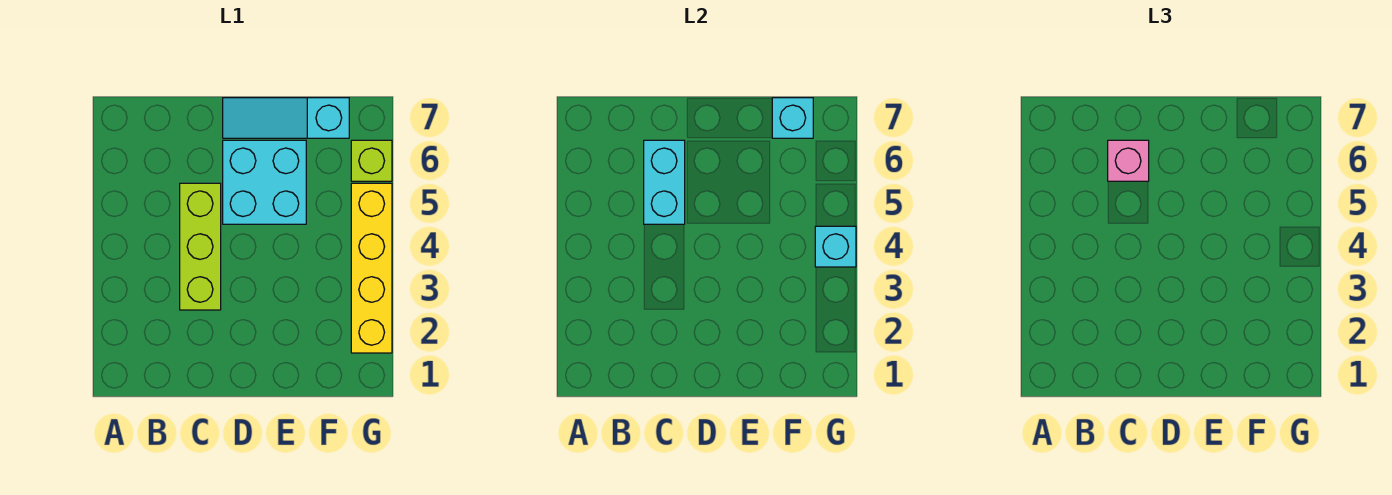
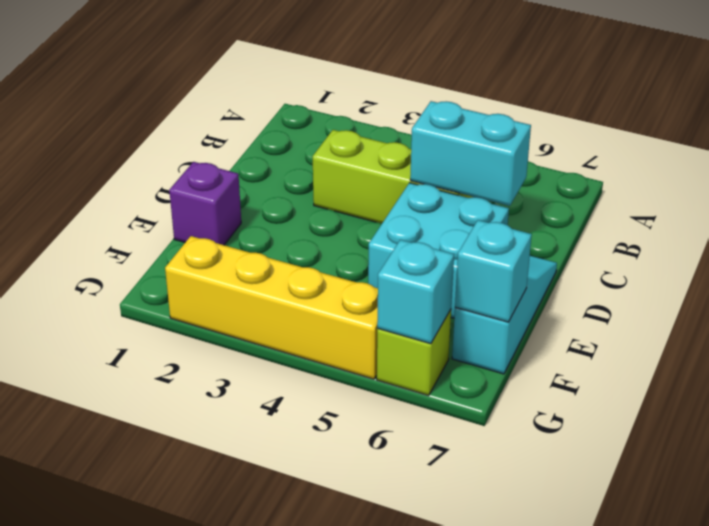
pink 1x1 brick [1108,140,1149,181] -> none
none -> purple 1x1 brick [169,162,241,245]
cyan 1x1 brick [815,226,856,267] -> cyan 1x1 brick moved to [377,240,454,344]

